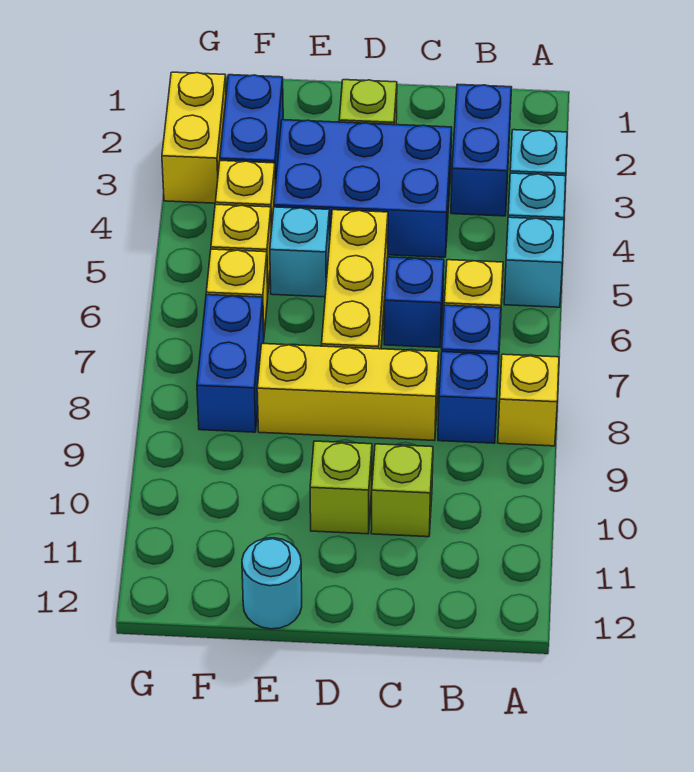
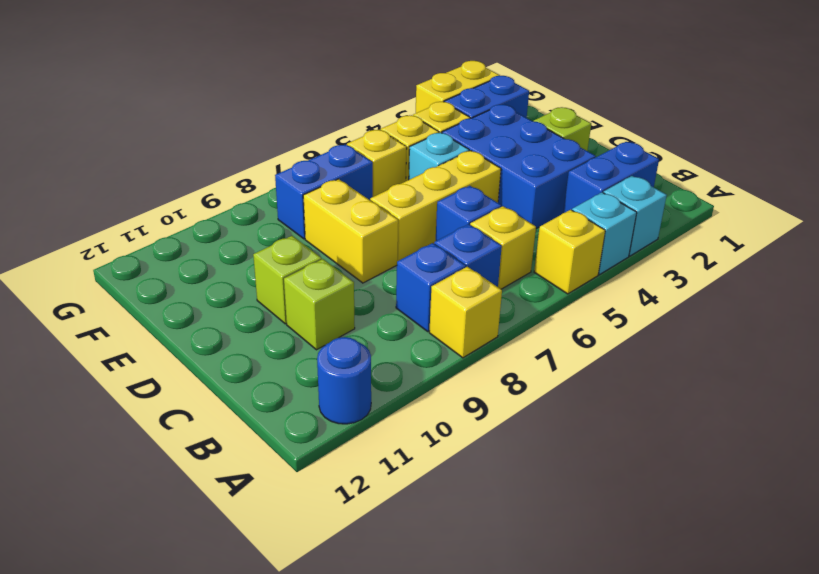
cyan 1x1 brick [504,217,564,307] -> yellow 1x1 brick [534,210,605,294]
none -> blue 1x1 round brick [317,337,371,424]
yellow 1x3 brick [257,344,439,441] -> yellow 1x2 brick [303,179,398,283]
cyan 1x1 round brick [242,538,302,629] -> none

